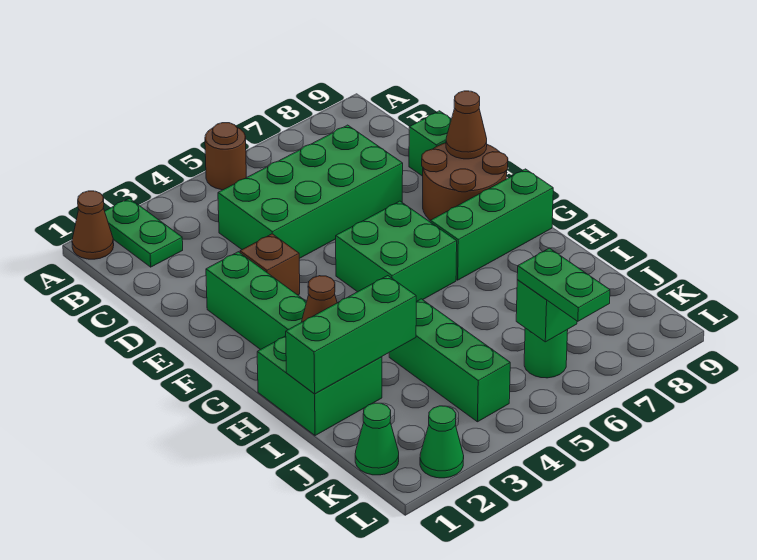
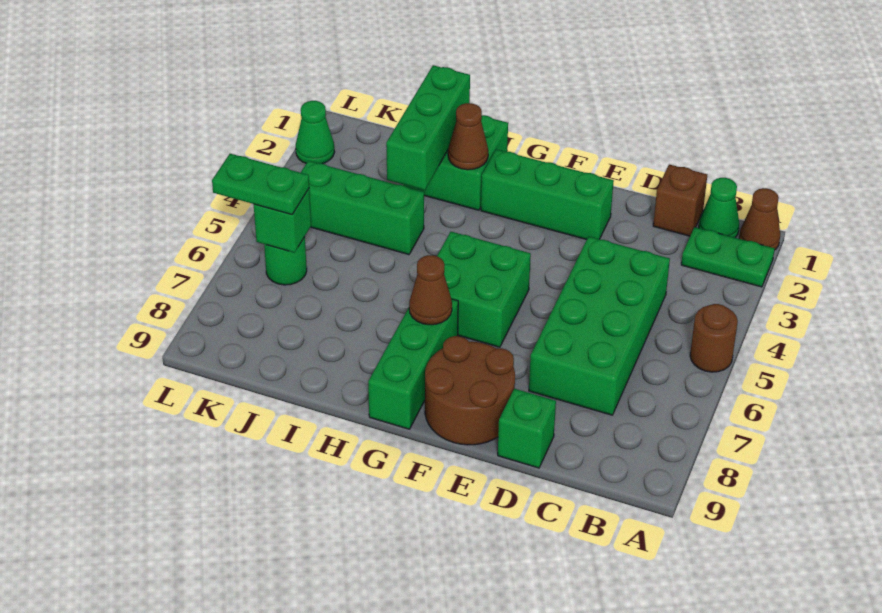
brown 1x1 brick [240,234,300,295] -> brown 1x1 brick moved to [653,165,707,236]
brown 1x1 cone [446,91,487,159] -> brown 1x1 cone moved to [409,255,452,325]
green 1x1 cone [355,403,399,475] -> green 1x1 cone moved to [699,178,739,238]

